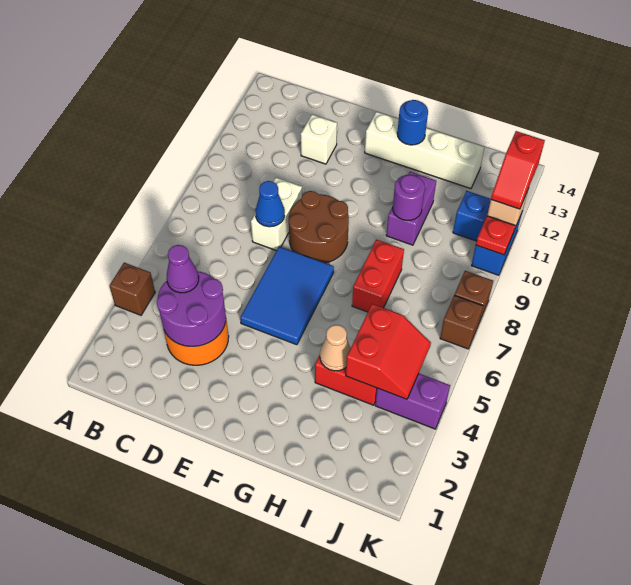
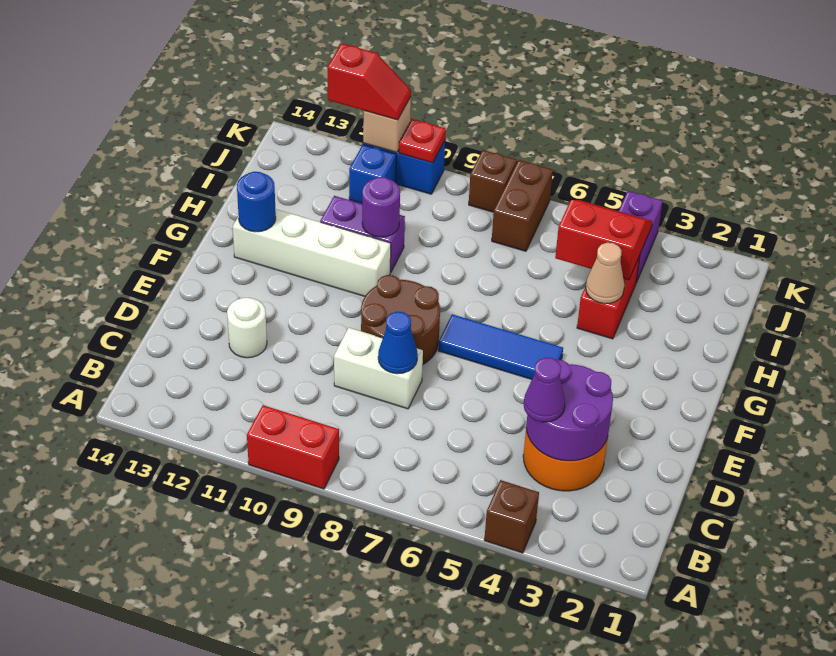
white 1x1 brick [301,114,337,164] -> white 1x1 round brick [227,298,267,358]
blue 2x3 tile [240,247,334,345] -> blue 1x3 tile [438,314,563,379]
white 1x4 brick [365,112,484,189] -> white 1x4 brick turned to [233,209,391,296]
red 1x2 brick [352,240,404,312] -> red 1x2 brick moved to [247,405,339,489]
brown 1x1 brick [440,295,483,349] -> brown 1x2 brick [492,160,553,251]

